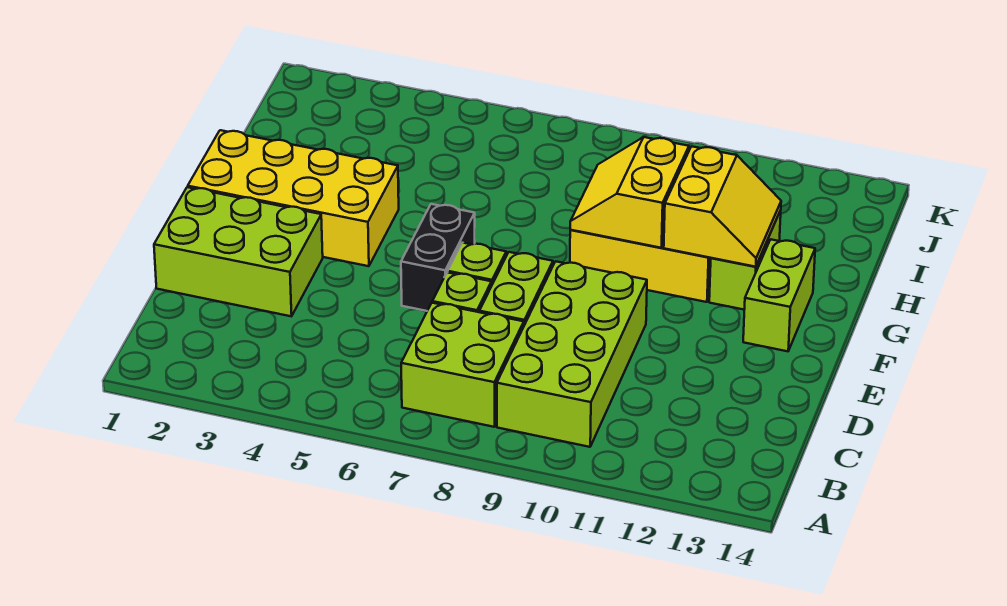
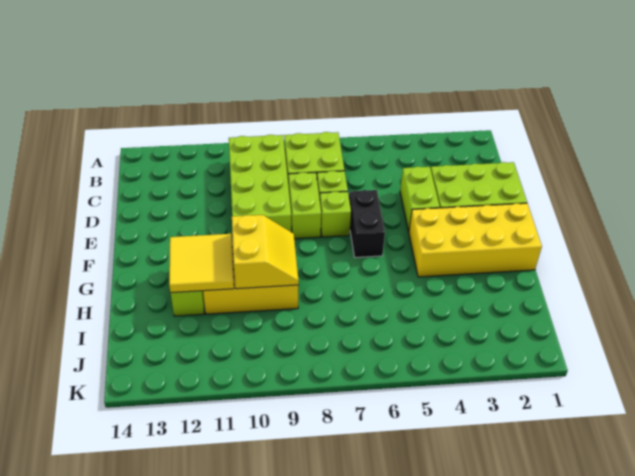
lime 1x2 brick [743,239,815,351] -> lime 1x2 brick moved to [400,167,440,231]
yellow 2x2 slope [664,146,781,267] -> yellow 2x2 tile [169,234,234,293]

